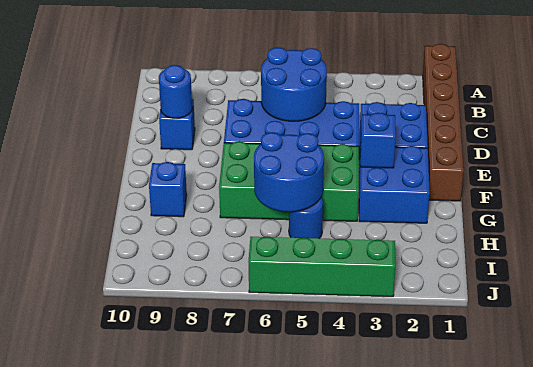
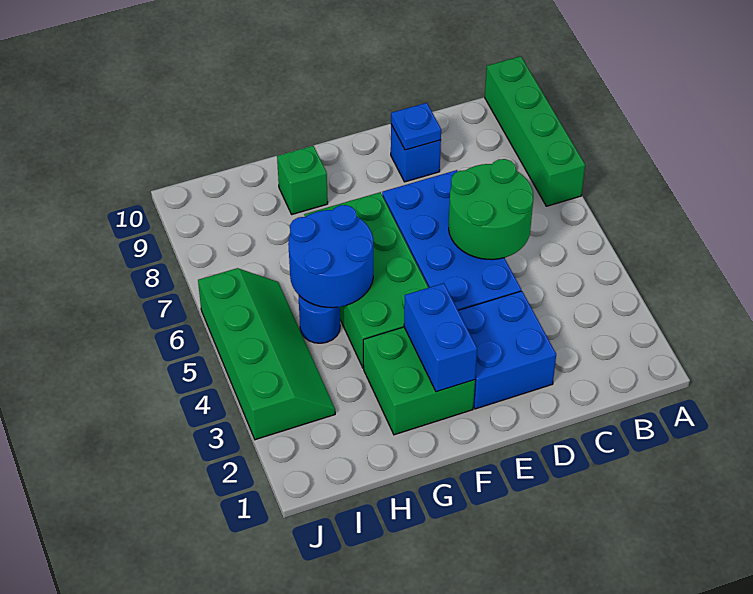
brown 1x6 brick [423,44,464,201] -> none
none -> green 1x4 brick [485,56,585,206]
blue 2x2 round brick [261,47,327,121] -> green 2x2 round brick [449,159,533,260]
blue 1x1 round brick [159,65,192,118] -> blue 1x1 plate [391,103,441,150]
blue 2x2 brick [359,146,430,223] -> green 2x2 brick [363,327,475,435]
blue 1x1 brick [361,113,396,168] -> blue 1x2 brick [404,283,477,392]
blue 1x1 brick [149,162,187,217] -> green 1x1 brick [277,146,328,214]

